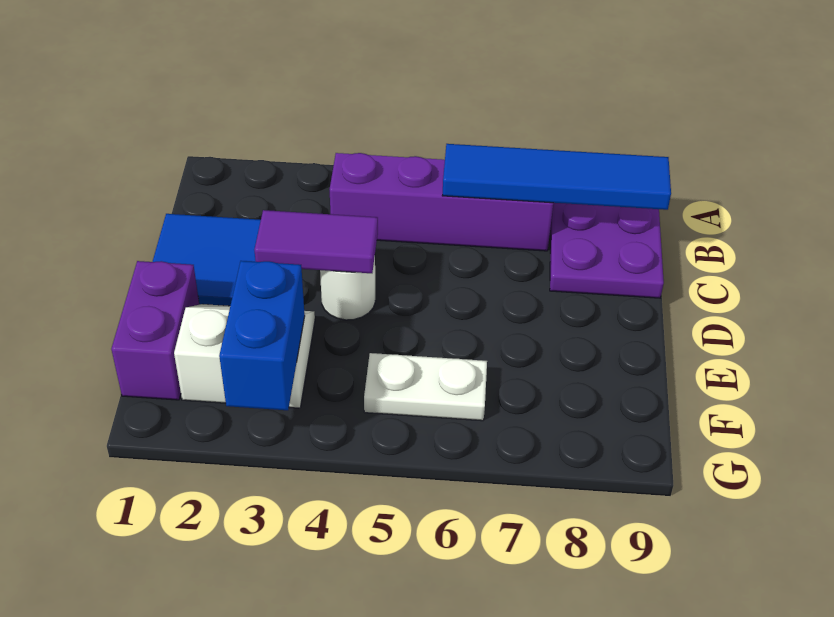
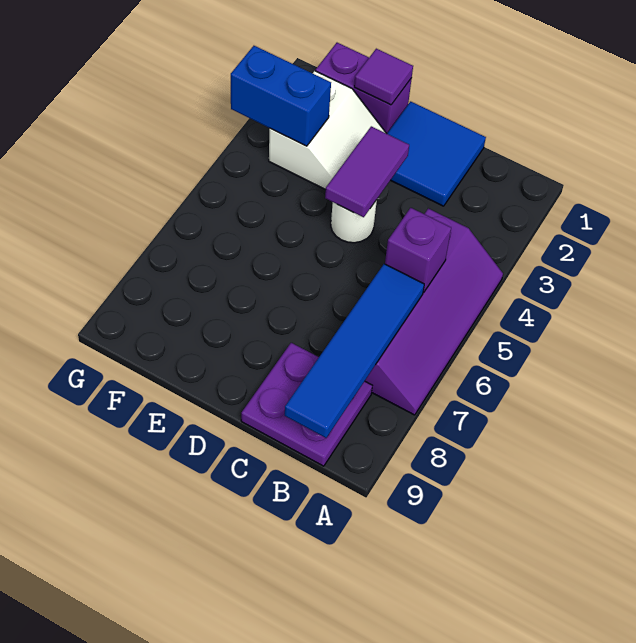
none -> purple 1x1 brick [385,208,451,293]
none -> purple 1x1 tile [354,49,413,105]
white 1x2 plate [364,353,487,421] -> none

